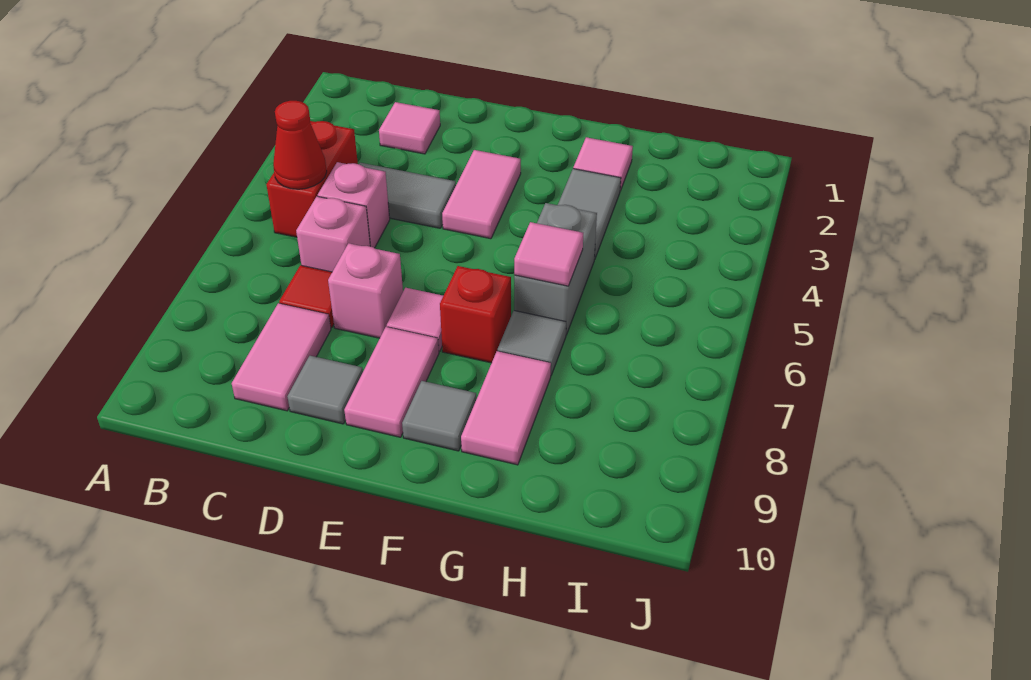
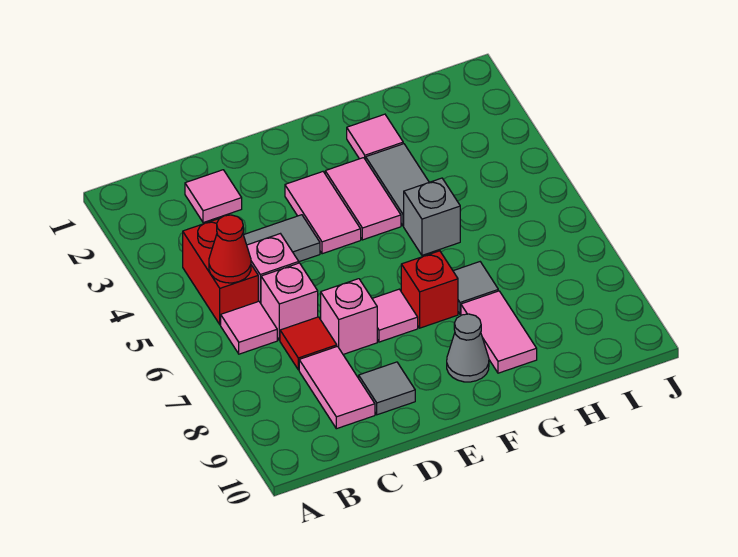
pink 1x2 tile [344,327,439,437] -> pink 1x2 tile moved to [325,158,401,240]
grey 1x1 tile [402,381,476,451] -> grey 1x1 cone [447,314,489,382]
grey 1x2 brick [514,203,597,335] -> grey 1x1 brick [404,178,460,255]
pink 1x1 tile [514,222,583,286] -> pink 1x1 tile moved to [221,301,277,354]

